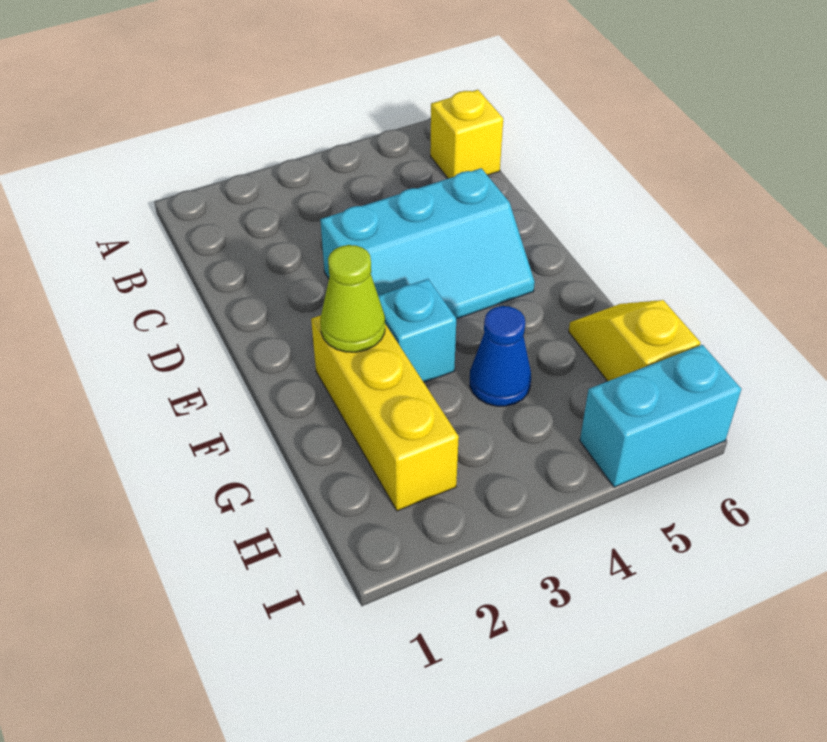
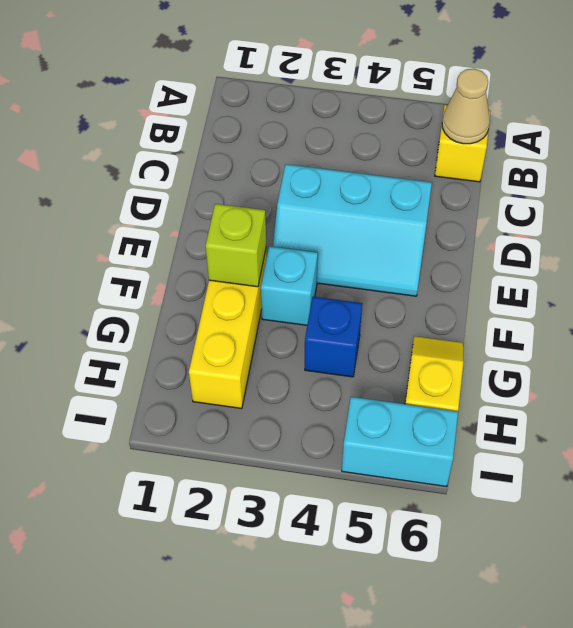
none -> tan 1x1 cone [442,69,490,144]
lime 1x1 cone [320,245,385,352] -> lime 1x1 brick [206,204,266,287]
blue 1x1 cone [470,306,531,406] -> blue 1x1 brick [305,297,362,377]

